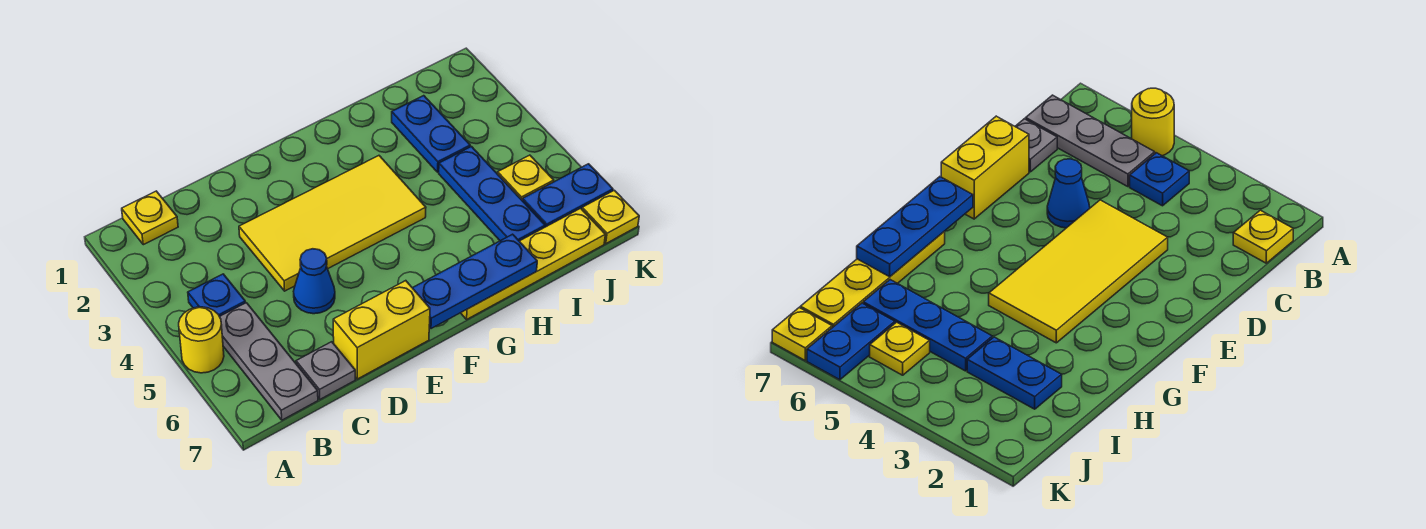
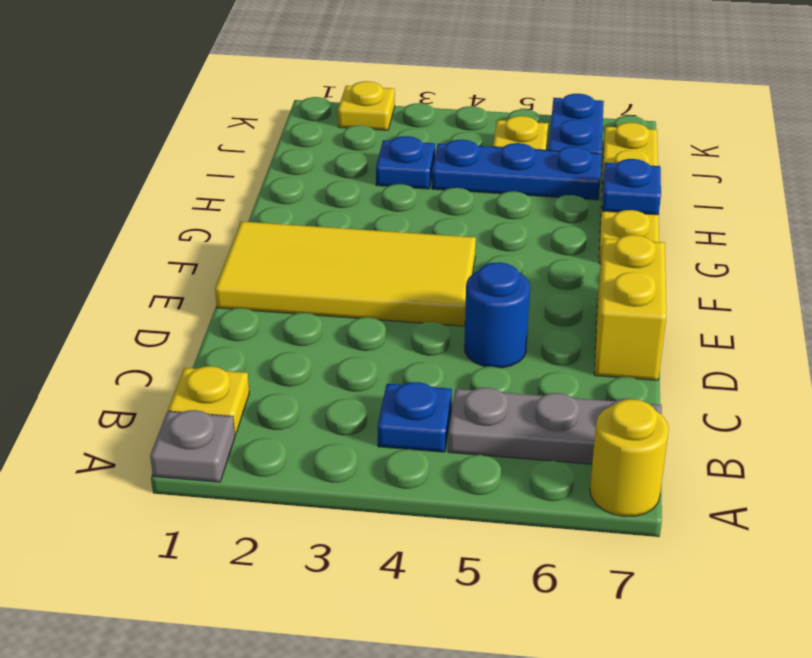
yellow 1x1 round brick [179,307,224,373] -> yellow 1x1 round brick moved to [590,399,669,517]
grey 1x1 plate [296,342,355,399] -> grey 1x1 plate moved to [150,410,235,482]
yellow 2x4 tile [239,156,426,291] -> yellow 2x4 tile turned to [215,221,476,326]
blue 1x1 cone [294,249,335,314] -> blue 1x1 round brick [464,262,530,368]
blue 1x3 plate [413,234,537,329] -> blue 1x1 plate [602,159,661,215]
blue 1x2 plate [392,96,470,172] -> blue 1x1 plate [376,136,435,189]
yellow 1x1 plate [582,190,639,244] -> yellow 1x1 plate moved to [338,81,395,130]

